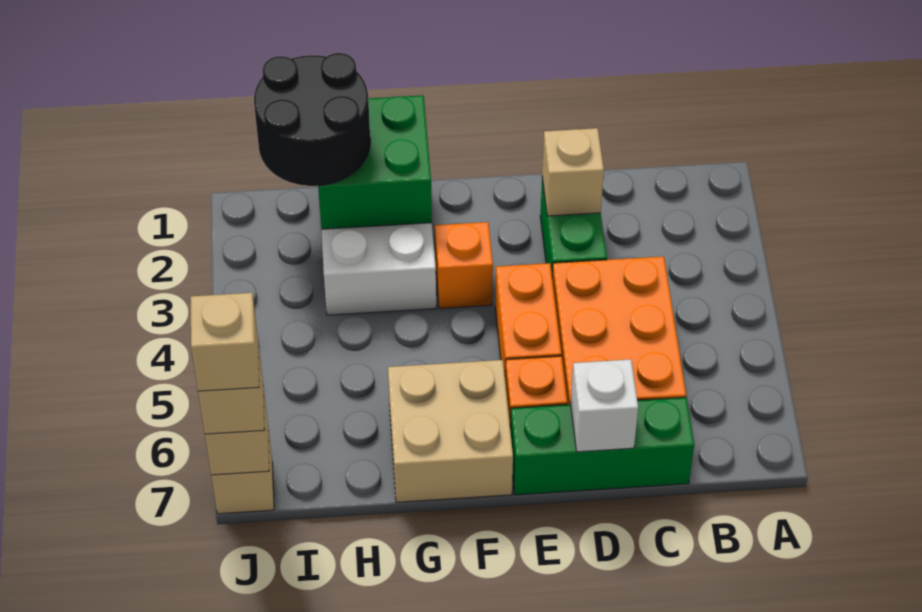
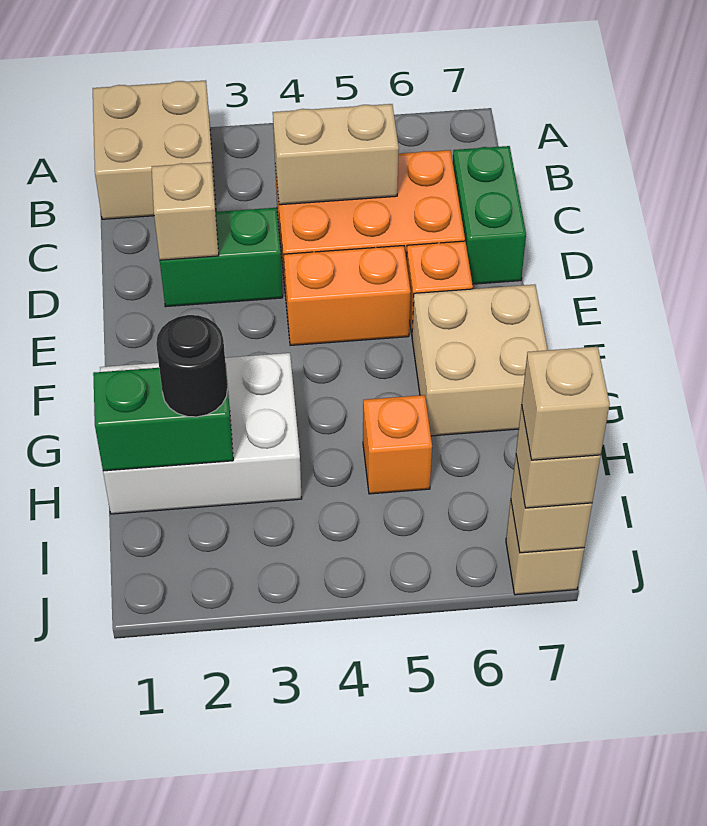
none -> tan 2x2 brick [93,80,216,219]
none -> tan 1x2 brick [273,104,399,205]
green 1x3 brick [510,397,694,495] -> green 1x2 brick [453,146,526,284]
white 1x1 brick [570,359,638,452] -> none
orange 1x1 brick [435,222,493,308] -> orange 1x1 brick moved to [363,395,432,494]
green 2x2 brick [318,95,432,229] -> green 1x2 brick [93,368,233,471]
black 2x2 round brick [254,53,370,186] -> black 1x1 round brick [156,315,228,417]

